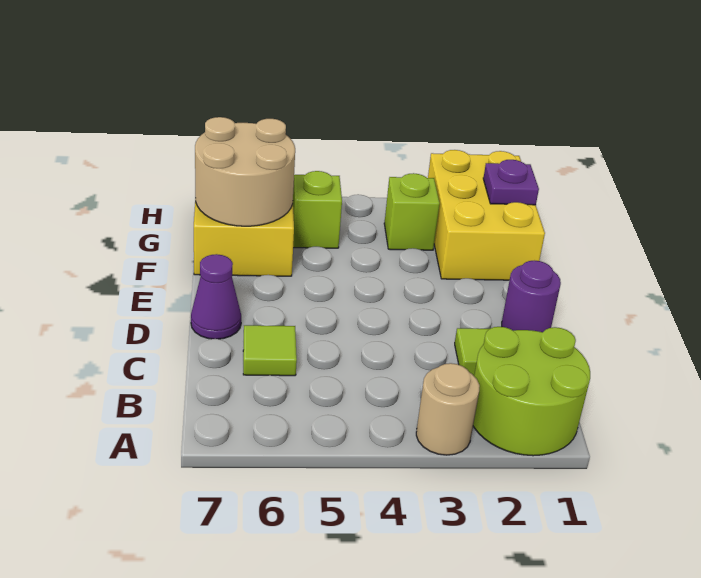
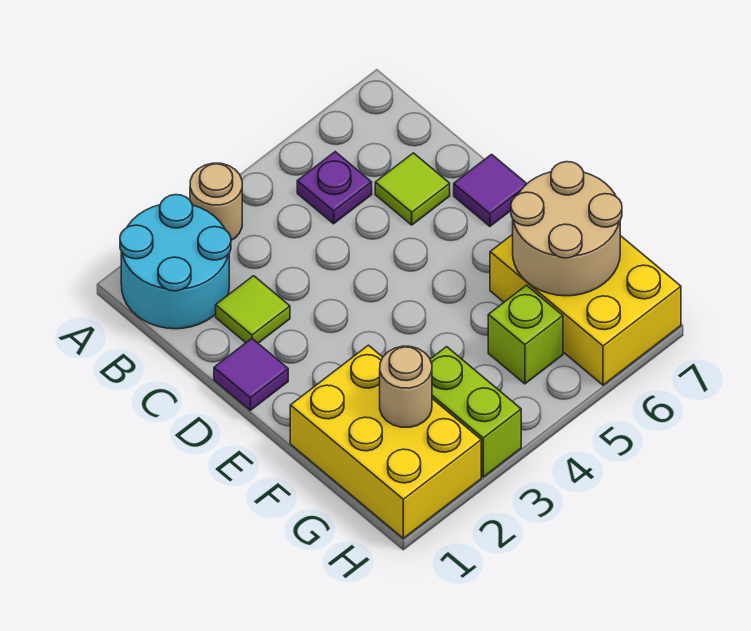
lime 2x2 round brick [473,327,590,456] -> cyan 2x2 round brick [120,195,231,329]
purple 1x1 round brick [502,261,561,332] -> purple 1x1 tile [214,339,288,410]
purple 1x1 cone [191,254,241,339] -> purple 1x1 tile [454,154,527,226]
purple 1x1 plate [483,160,539,205] -> purple 1x1 plate moved to [297,152,372,224]
none -> tan 1x1 round brick [380,346,432,427]
lime 1x1 brick [384,173,440,250] -> lime 1x2 brick [430,347,521,477]

